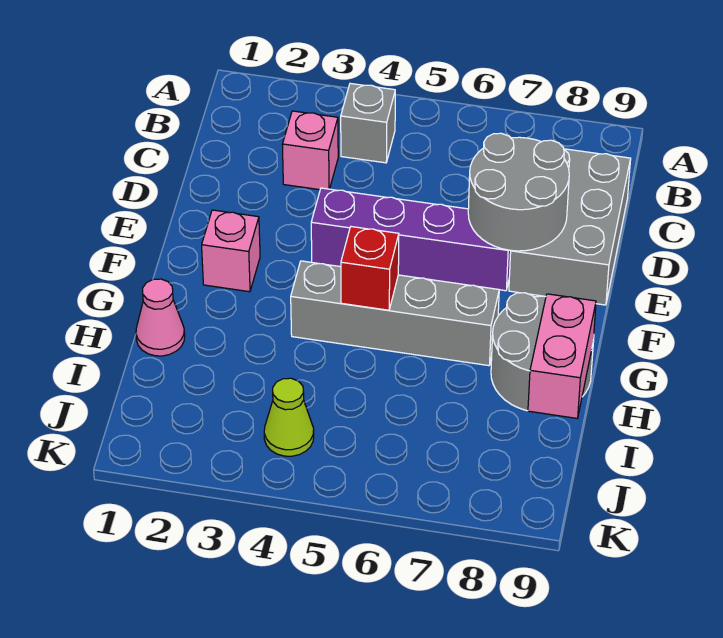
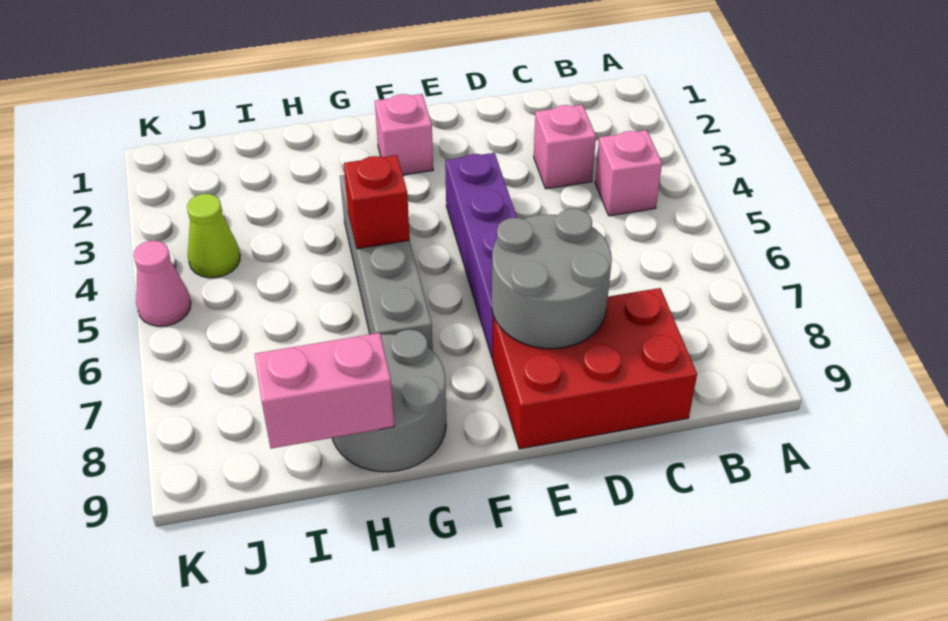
grey 1x1 brick [341,83,395,163] -> pink 1x1 brick [595,130,662,216]
grey 2x3 brick [509,149,631,305] -> red 2x3 brick [493,288,697,449]
pink 1x1 cone [136,279,185,356] -> pink 1x1 cone moved to [134,241,191,326]

